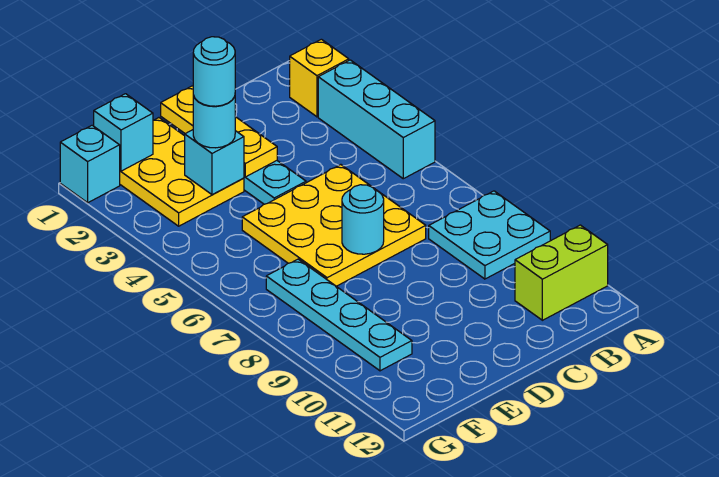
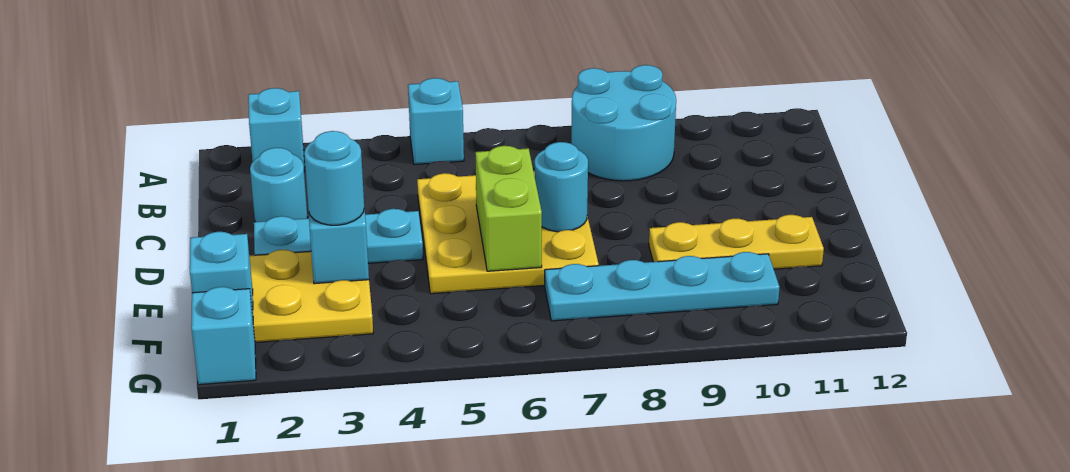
yellow 1x1 brick [290,39,349,117] -> cyan 1x1 brick [248,88,305,171]
cyan 1x3 brick [318,60,435,179] -> cyan 1x1 brick [408,78,464,165]
cyan 2x2 plate [429,191,550,279] -> cyan 2x2 round brick [571,65,676,181]
lime 1x2 brick [515,225,608,320] -> lime 1x2 brick moved to [475,146,542,271]
yellow 1x3 plate [161,86,277,177] -> yellow 1x3 plate moved to [649,215,824,269]
cyan 1x1 round brick [193,37,235,106] -> cyan 1x1 round brick moved to [250,148,307,222]

